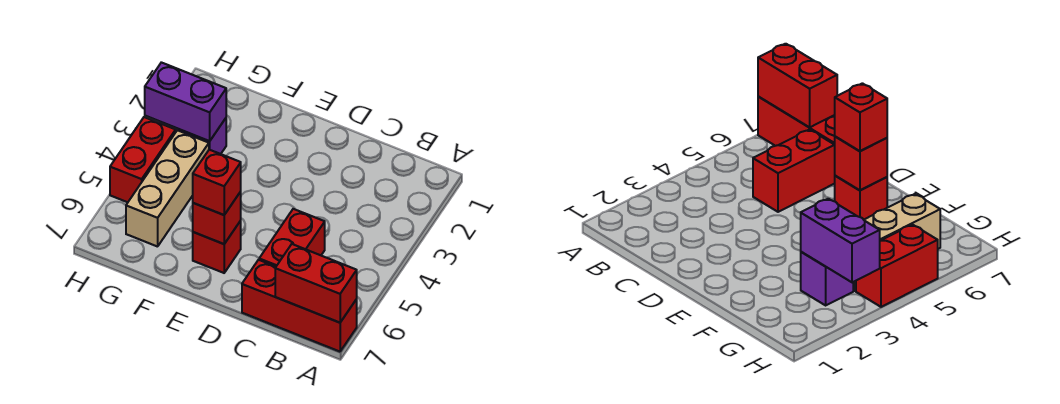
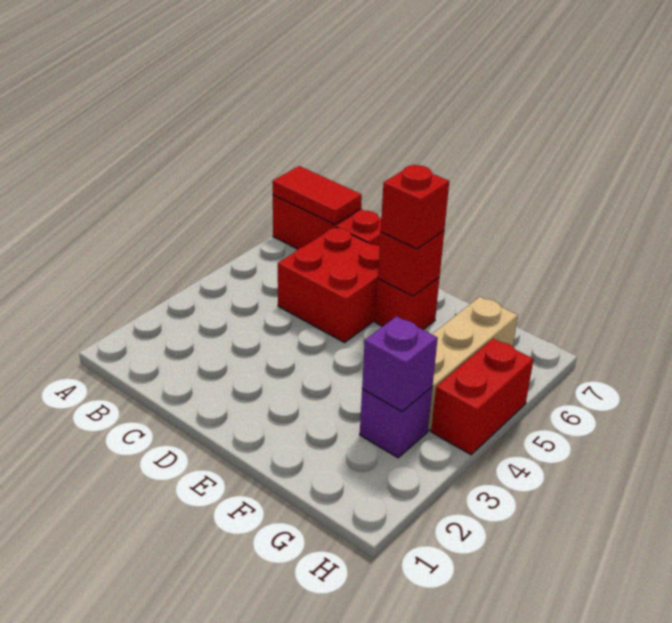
red 1x2 brick [275,244,357,323] -> red 1x2 tile [272,166,362,225]
red 1x2 brick [259,209,325,266] -> red 2x2 brick [278,227,380,342]
purple 1x2 brick [145,62,226,141] -> purple 1x1 brick [362,316,438,411]

